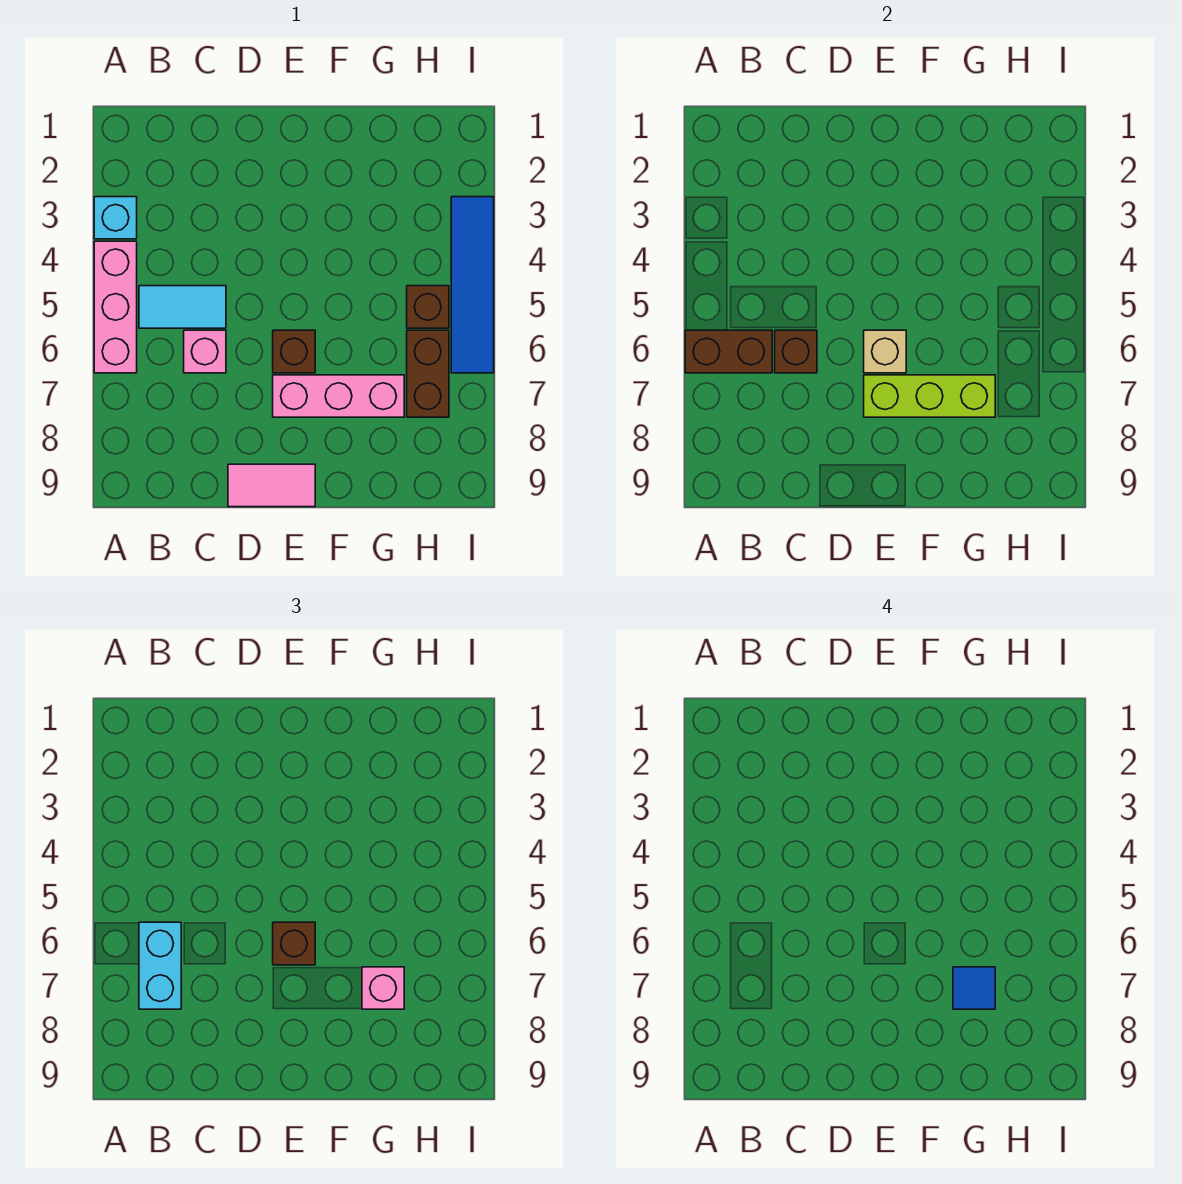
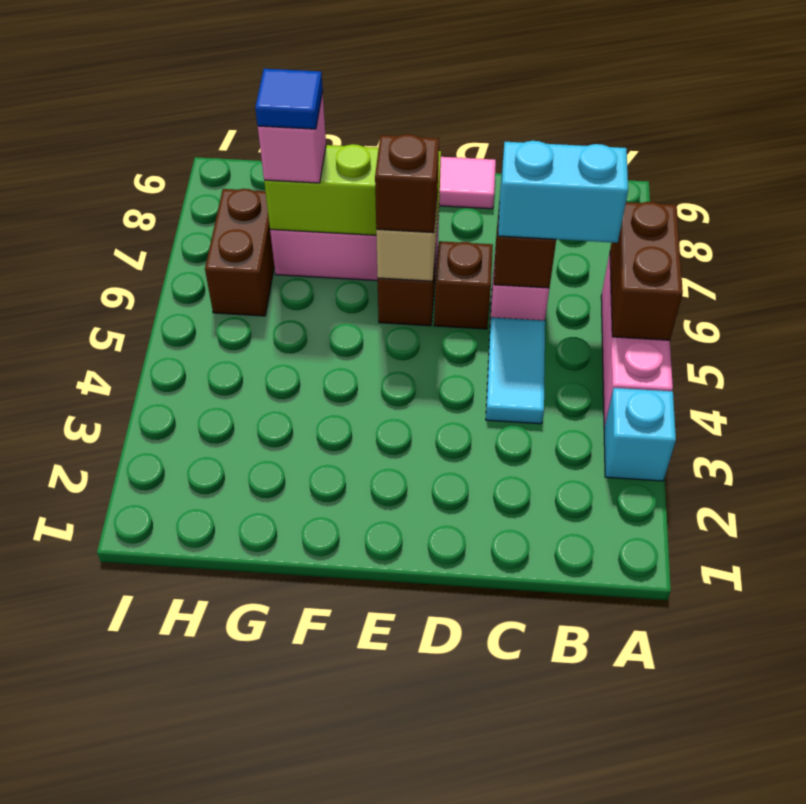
brown 1x2 brick [685,330,772,373] -> brown 1x2 brick turned to [610,202,683,340]
cyan 1x2 tile [139,286,226,328] -> cyan 1x2 tile turned to [486,317,545,424]
cyan 1x2 brick [139,922,181,1009] -> cyan 1x2 brick turned to [498,141,628,243]
brown 1x1 brick [407,286,449,328] -> brown 1x1 brick moved to [434,241,493,329]
blue 1x4 tile [451,197,494,373] -> none

